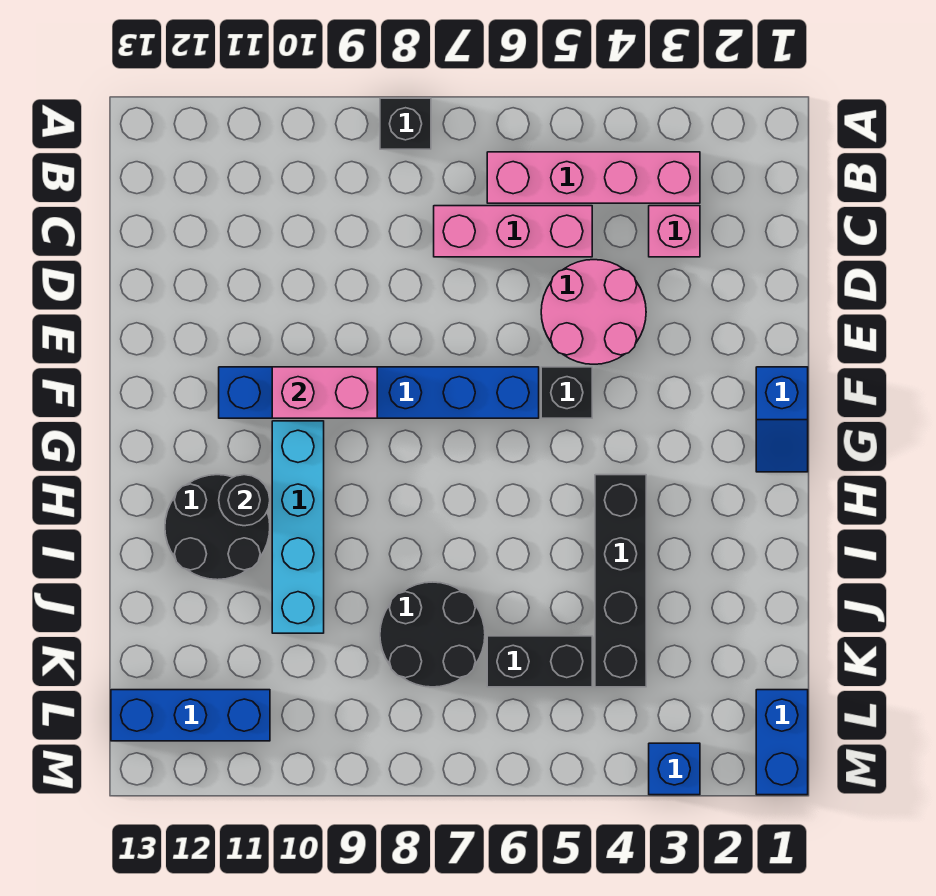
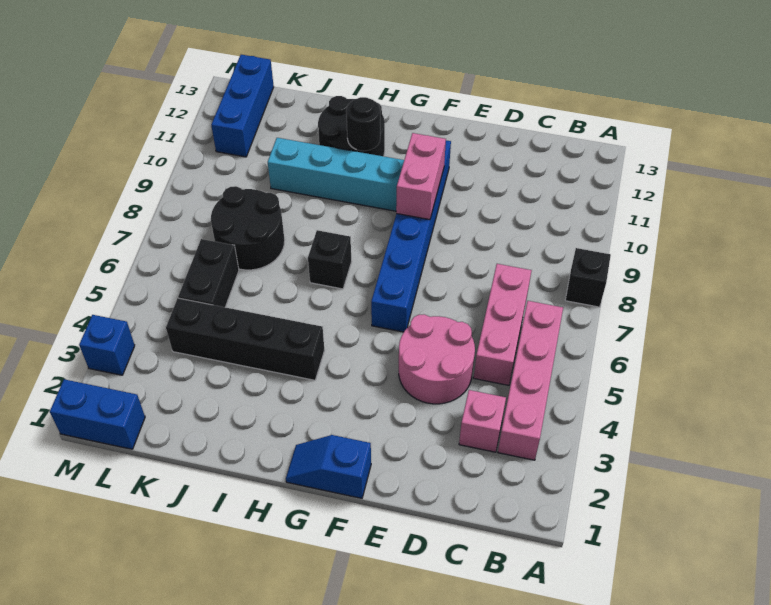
black 1x1 brick [541,367,592,418] -> black 1x1 brick moved to [308,230,352,289]

